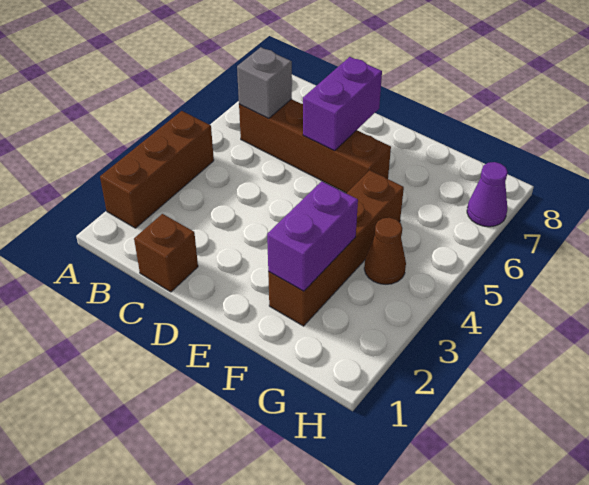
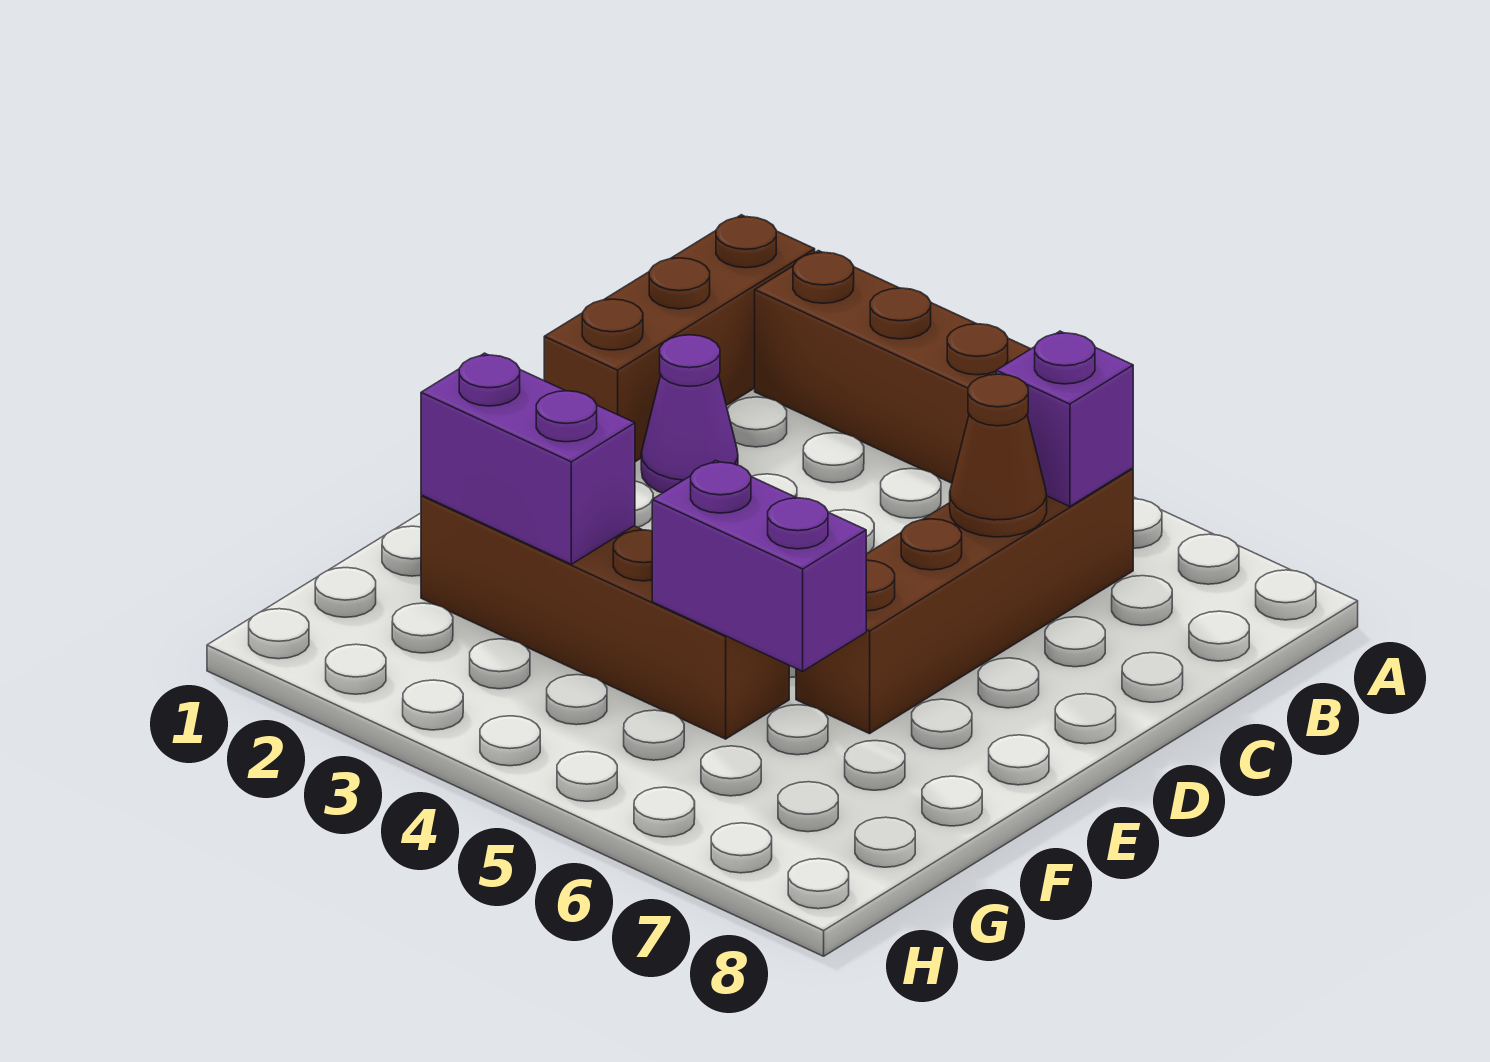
grey 1x1 brick [237,47,292,119] -> purple 1x1 brick [996,331,1133,507]
brown 1x1 brick [134,214,198,292] -> brown 1x3 brick [544,215,815,462]
purple 1x2 brick [303,57,382,151] -> purple 1x2 brick moved to [652,460,866,671]
brown 1x1 cone [364,218,406,284] -> brown 1x1 cone moved to [950,374,1047,537]
purple 1x1 cone [467,162,508,227] -> purple 1x1 cone moved to [641,335,738,493]

